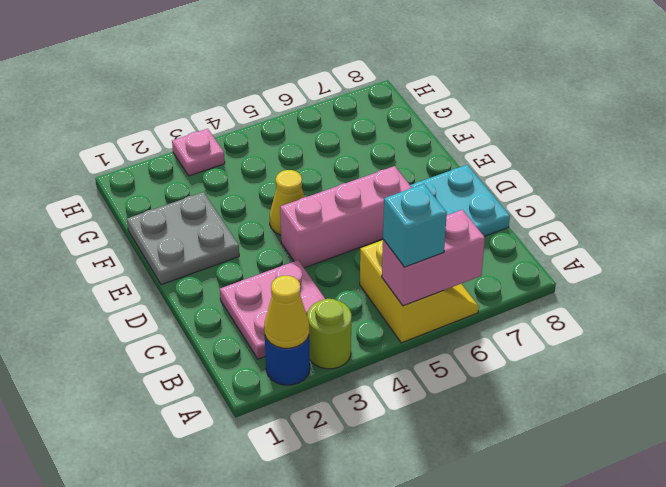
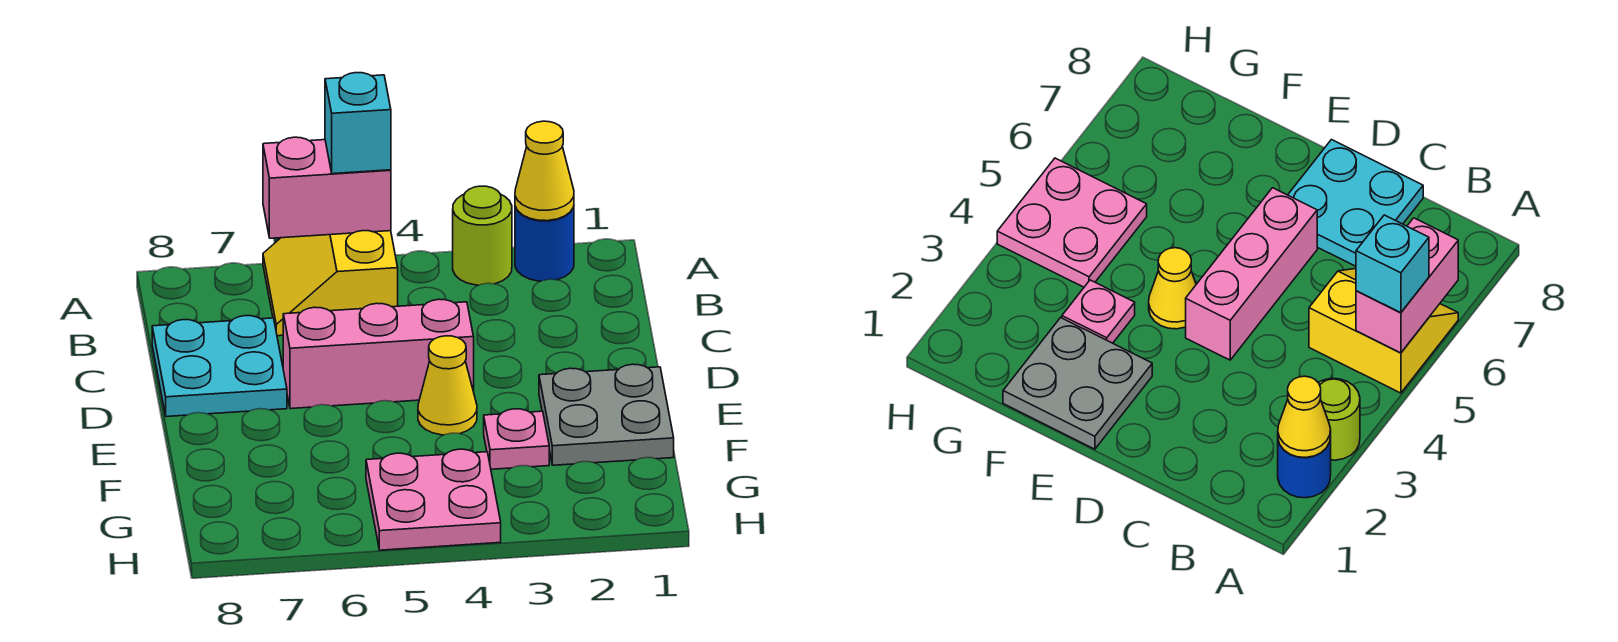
pink 2x2 plate [220,260,325,359] -> pink 2x2 plate moved to [366,449,501,550]
pink 1x1 plate [172,129,225,176] -> pink 1x1 plate moved to [484,409,549,469]

